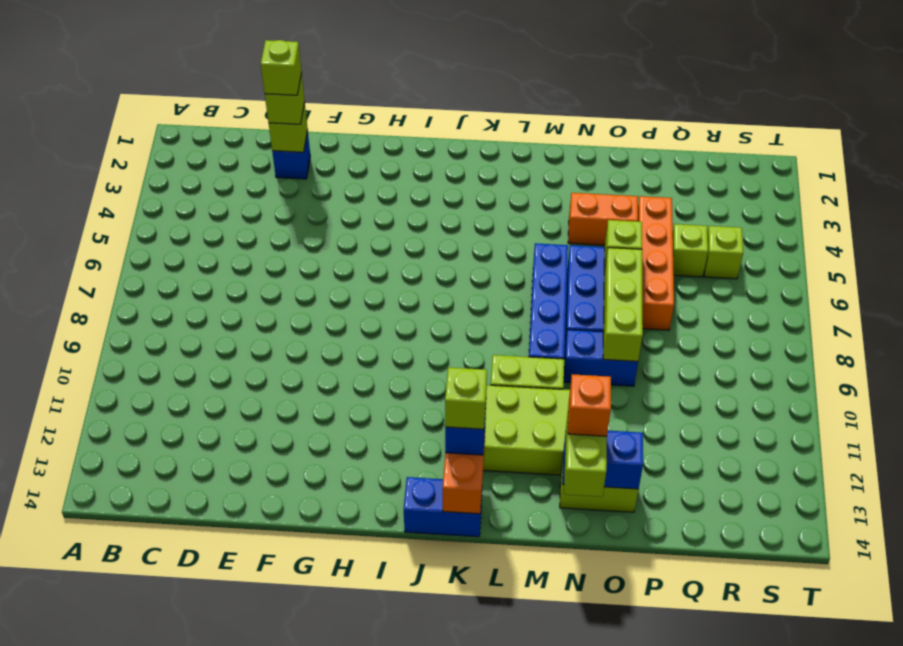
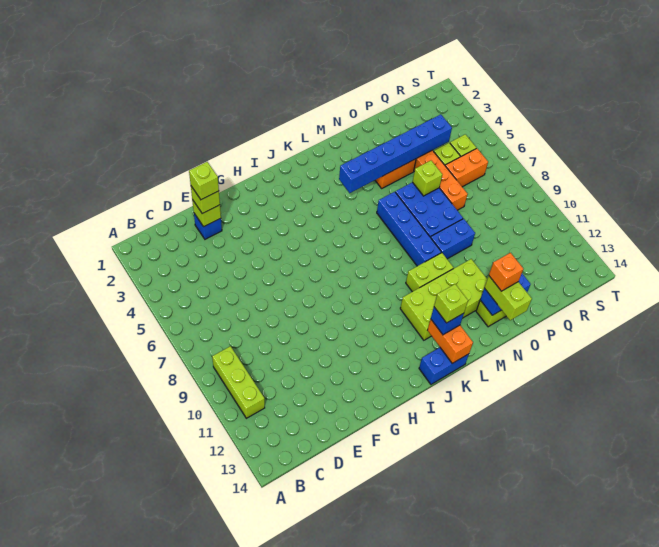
none -> blue 1x6 brick [339,114,452,193]
lime 1x3 brick [603,248,643,361] -> lime 1x3 brick moved to [212,346,265,418]
none -> orange 1x2 brick [445,148,488,187]

